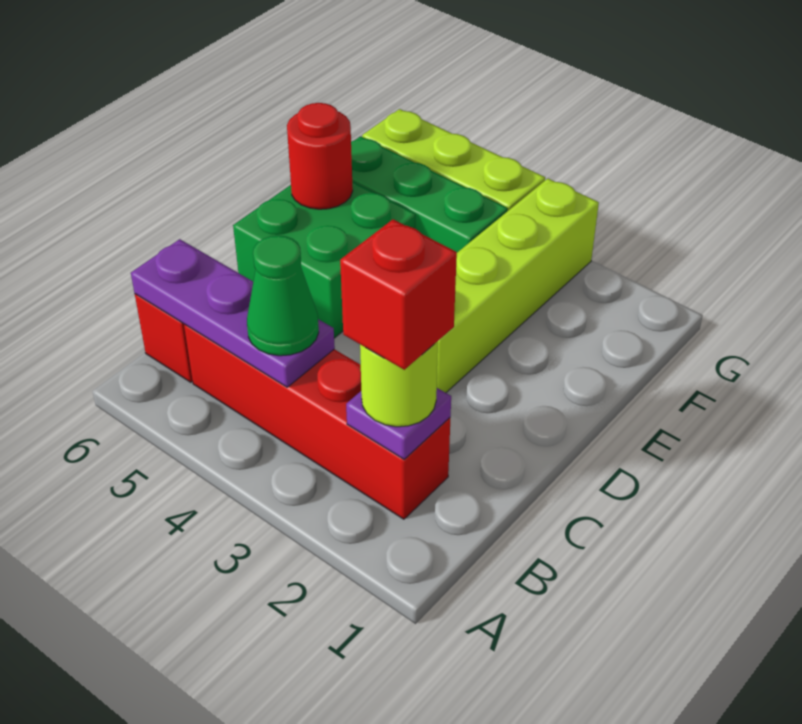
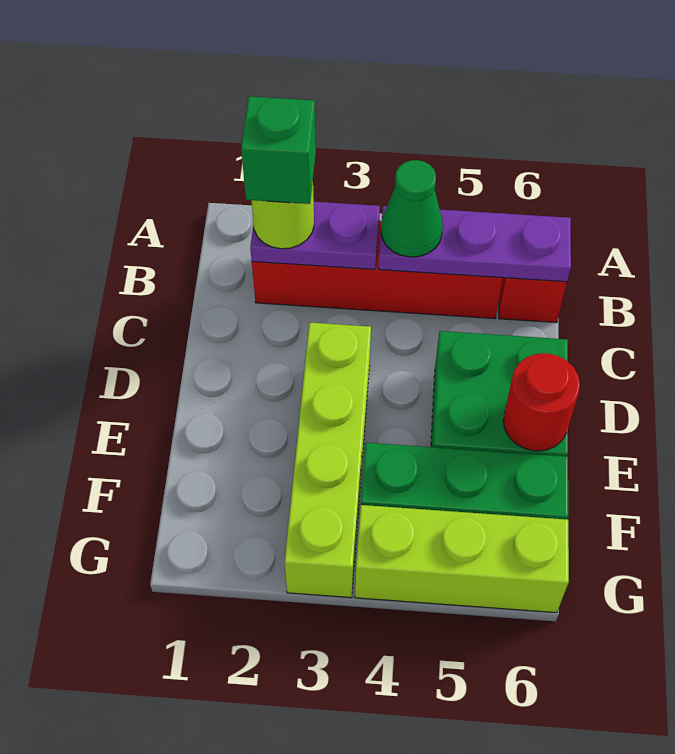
purple 1x1 plate [346,388,451,459] -> purple 1x2 plate [250,202,380,269]
red 1x1 brick [340,219,457,370] -> green 1x1 brick [241,96,316,204]

